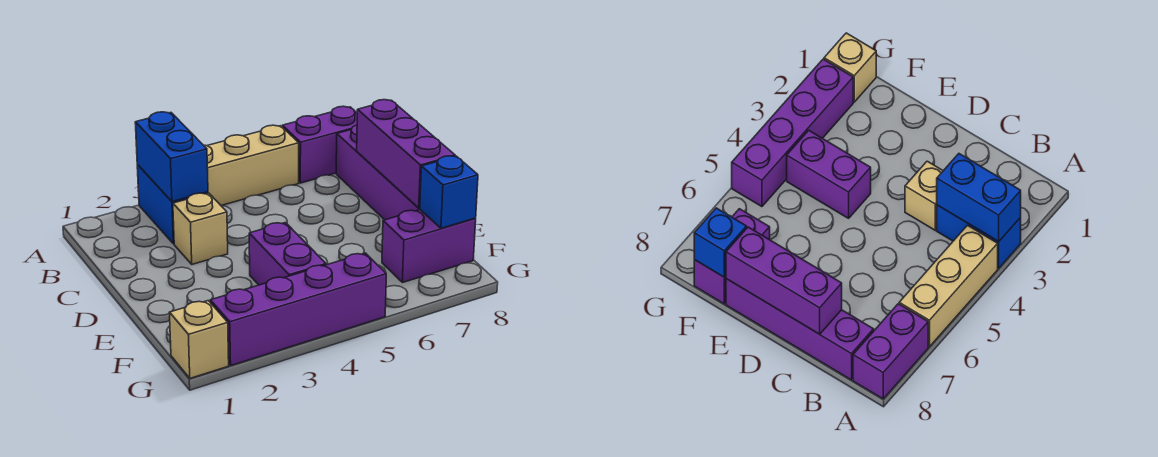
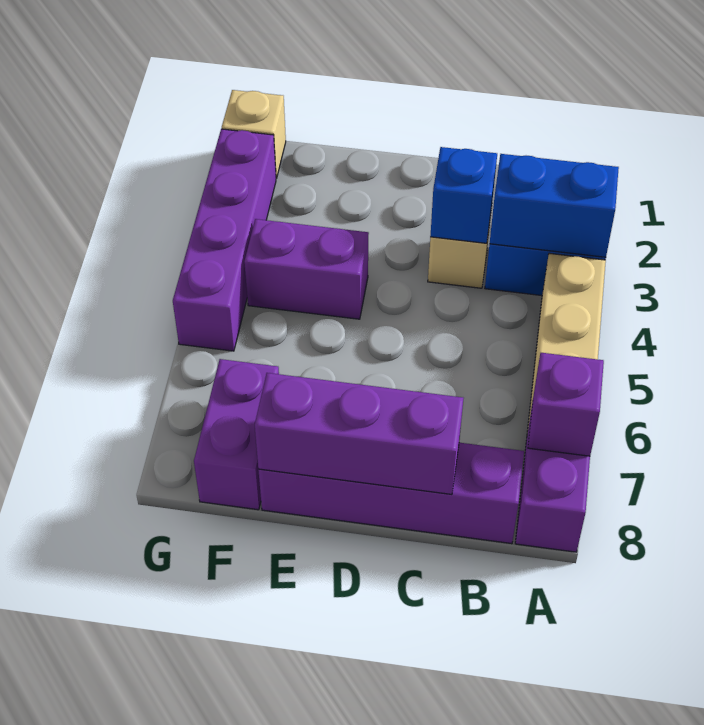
none -> purple 1x1 brick [528,353,604,456]
blue 1x1 brick [420,156,478,228] -> blue 1x1 brick moved to [430,147,497,243]

